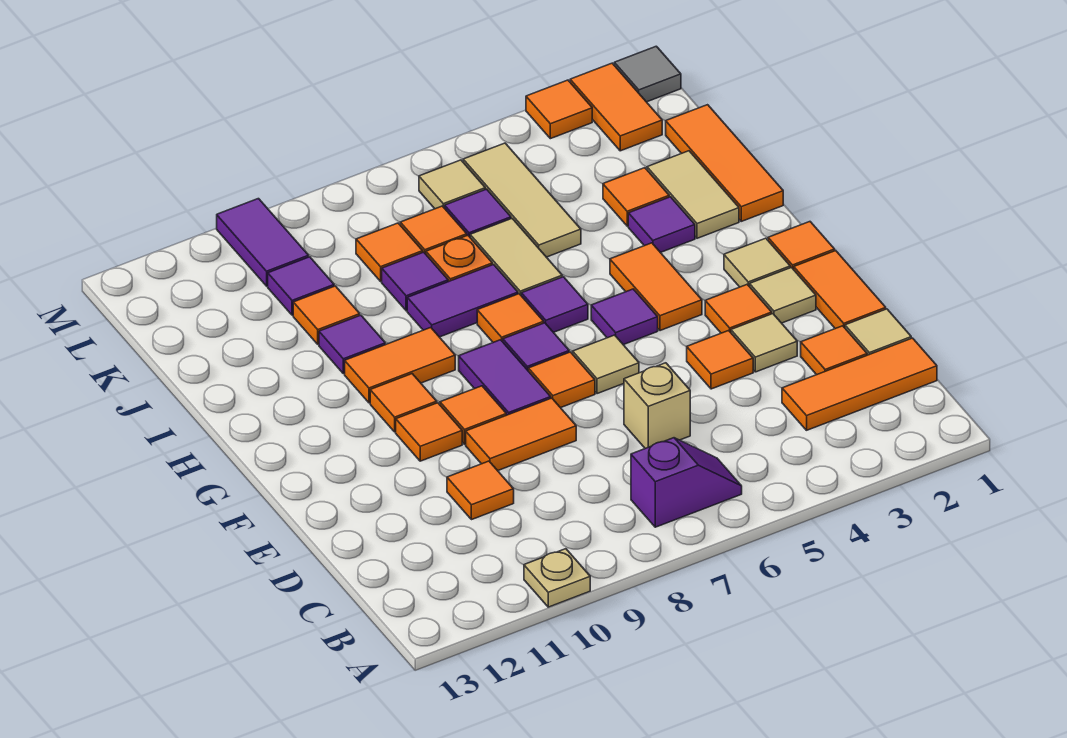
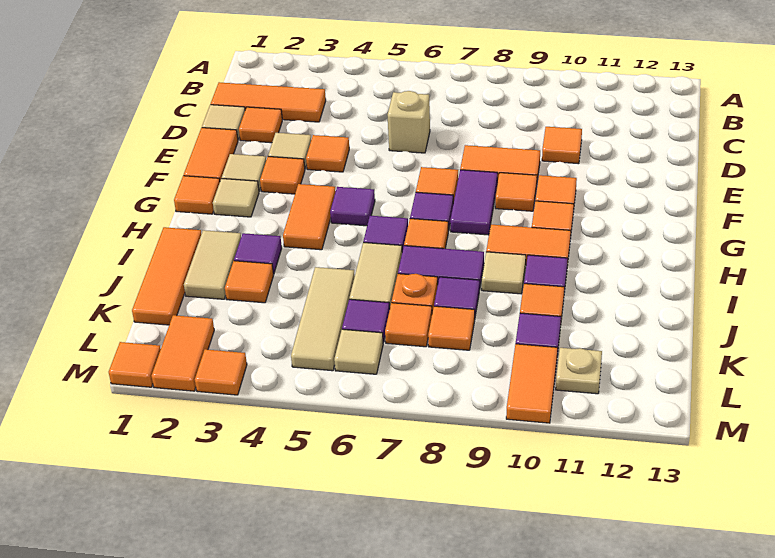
tan 1x1 plate [524,549,590,607] -> tan 1x1 plate moved to [556,348,602,394]
purple 1x2 slope [631,438,742,527] -> none
tan 1x1 tile [573,335,639,394] -> tan 1x1 tile moved to [482,252,526,294]
purple 1x2 tile [217,199,309,286] -> orange 1x2 tile [506,344,558,423]
grey 1x1 tile [614,46,681,102] -> orange 1x1 tile [109,342,161,387]

